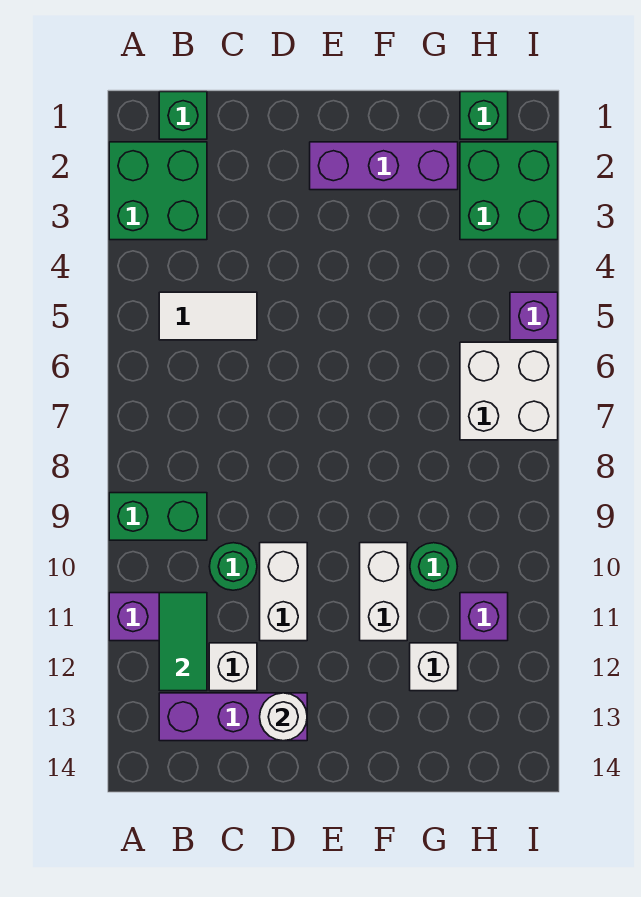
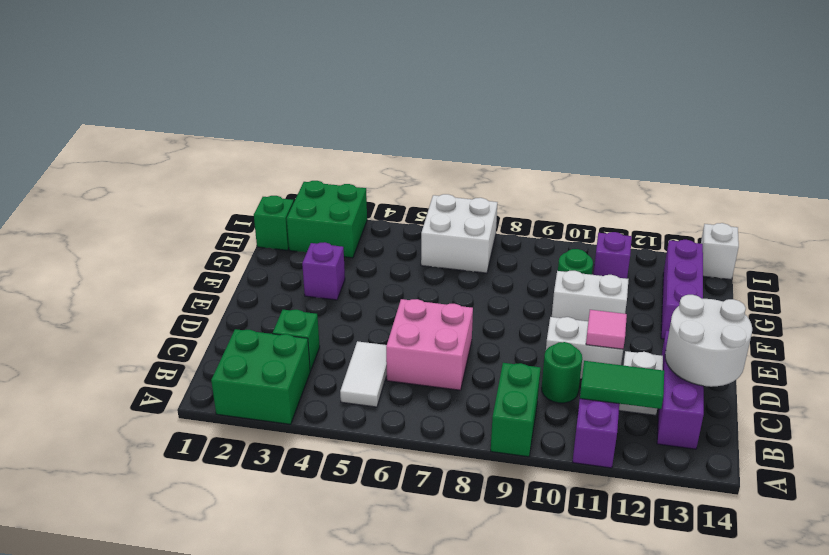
green 1x1 brick [159,92,207,139] -> green 1x1 brick moved to [273,310,320,371]
none -> pink 2x2 brick [386,299,473,390]
none -> pink 1x1 tile [586,310,627,349]
white 1x1 round brick [260,693,307,741] -> white 2x2 round brick [665,295,752,387]
purple 1x3 brick [310,142,458,190] -> purple 1x3 brick moved to [661,240,703,339]
white 1x1 brick [410,643,458,691] -> white 1x1 brick moved to [701,223,739,280]
purple 1x1 brick [510,292,558,340] -> purple 1x1 brick moved to [302,242,345,300]

